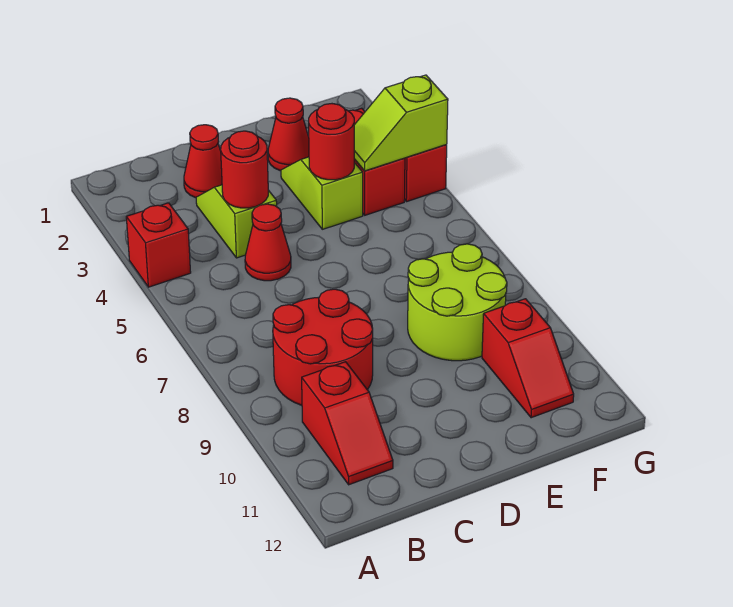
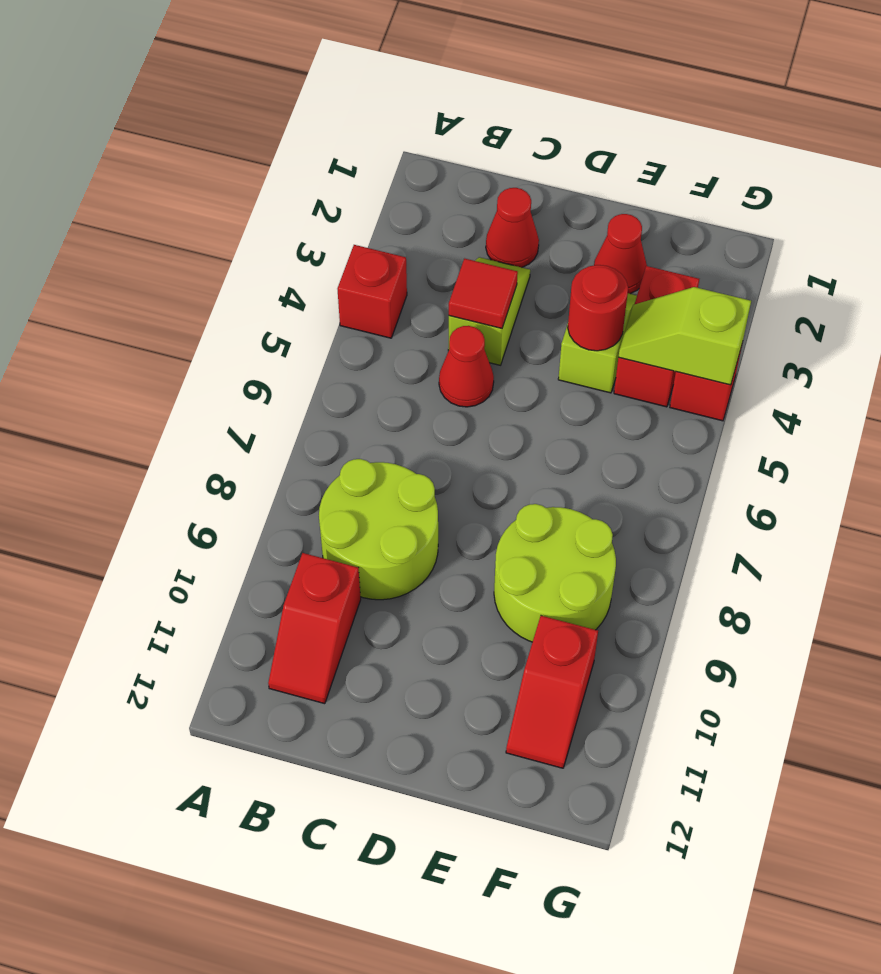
red 2x2 round brick [273,289,373,405] -> lime 2x2 round brick [319,459,438,600]
red 1x1 round brick [221,131,268,208] -> red 1x1 tile [449,259,518,328]

